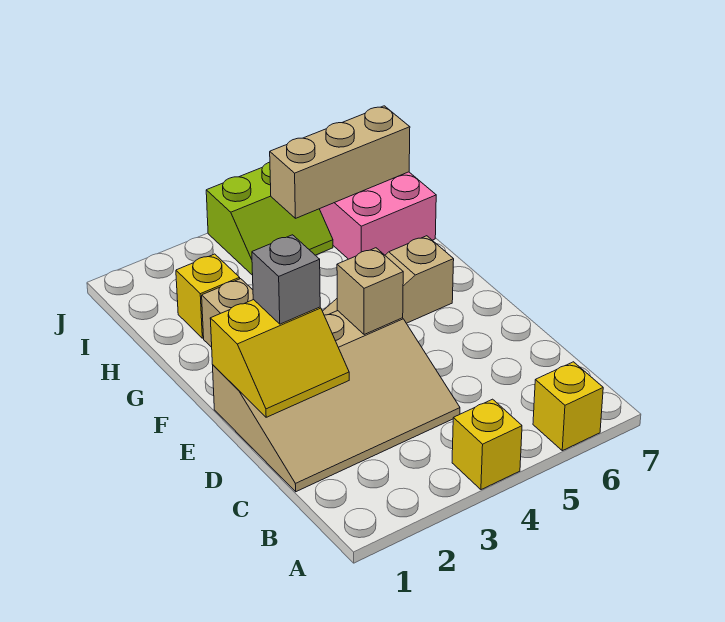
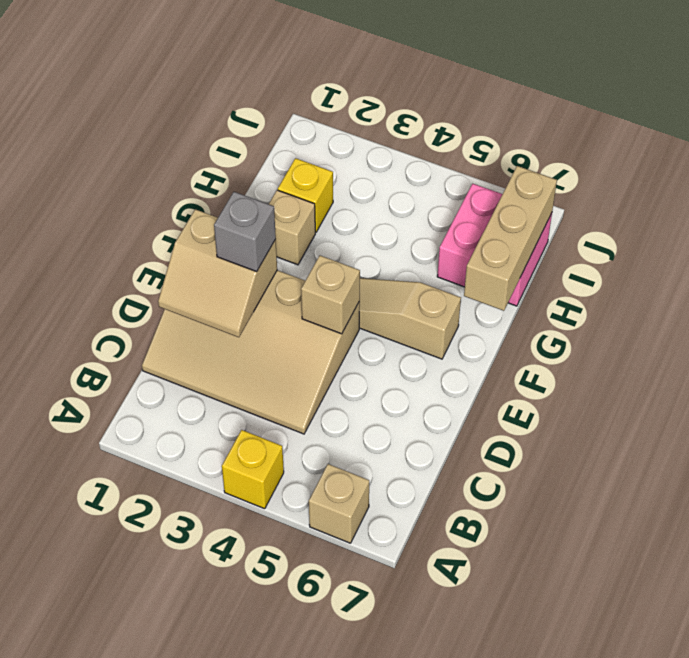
yellow 1x1 brick [533,362,603,451] -> tan 1x1 brick [309,464,369,543]
yellow 2x2 slope [210,300,349,417] -> tan 2x2 slope [158,209,277,337]
lime 2x2 slope [206,162,333,275] -> none
tan 1x3 brick [270,106,410,218] -> tan 1x3 brick turned to [464,166,557,311]

